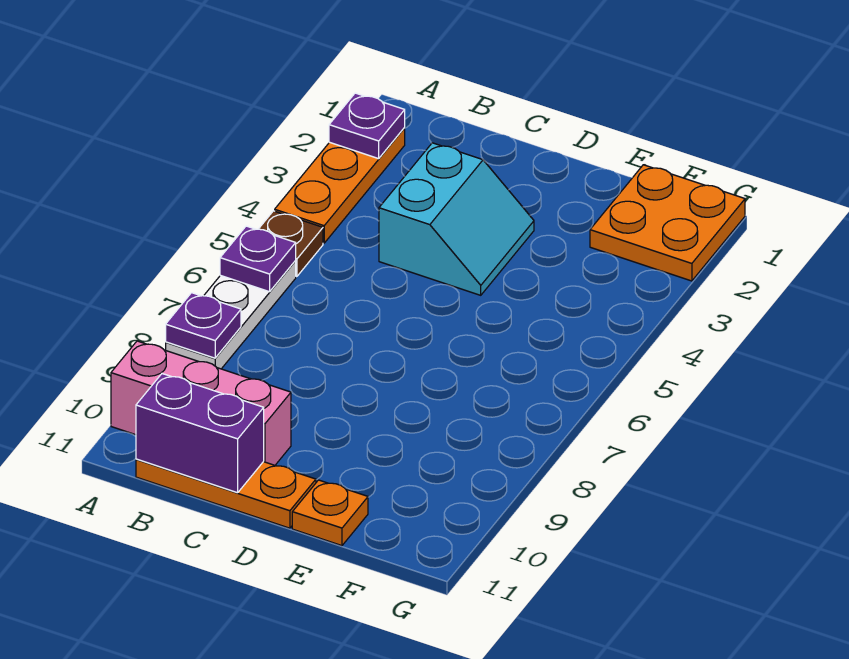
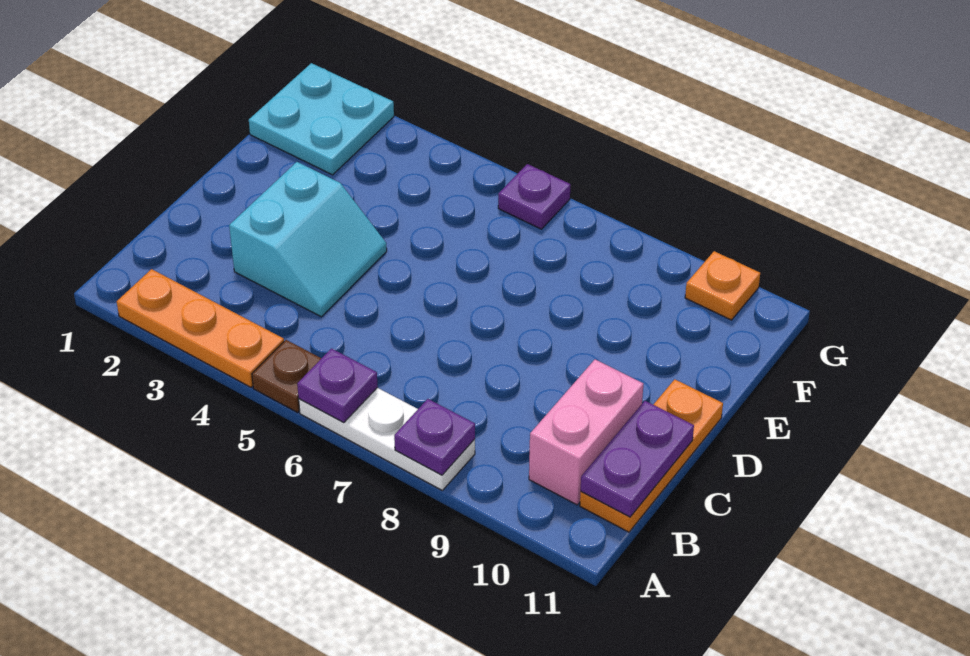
purple 1x1 plate [329,93,405,159] -> purple 1x1 plate moved to [498,164,570,229]
pink 1x3 brick [111,341,291,465] -> pink 1x2 brick [529,359,643,505]
purple 1x2 brick [136,374,264,493] -> purple 1x2 plate [581,401,694,517]
cyan 2x2 slope [379,143,534,295] -> cyan 2x2 slope turned to [229,162,387,317]
orange 1x1 plate [292,480,368,546] -> orange 1x1 plate moved to [685,251,760,320]
orange 2x2 plate [590,165,745,281] -> cyan 2x2 plate [249,63,394,175]

